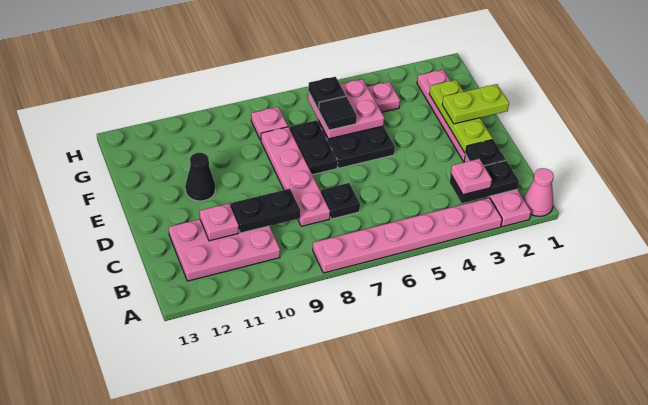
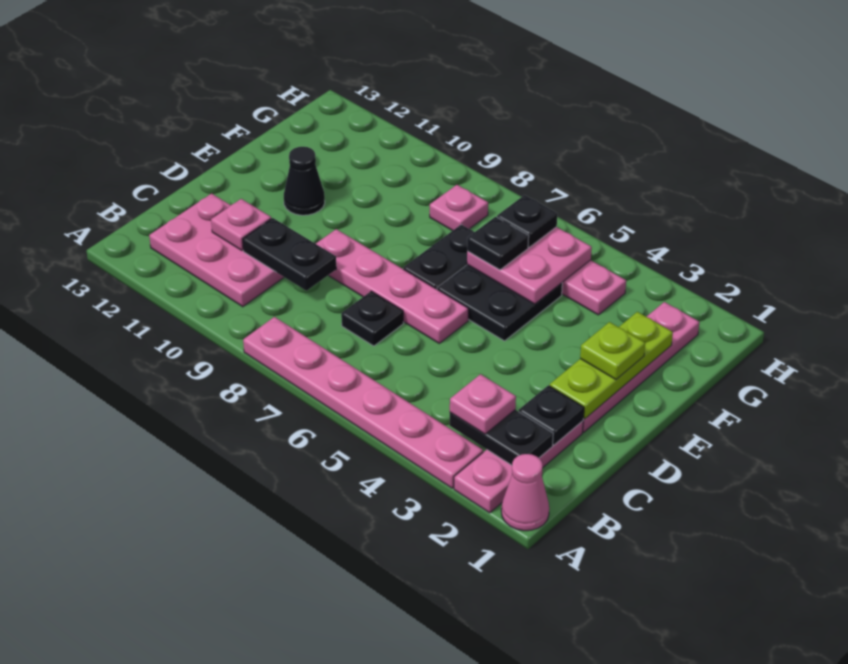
pink 1x4 plate [261,127,330,226] -> pink 1x4 plate turned to [316,229,468,343]
lime 1x2 plate [442,84,509,124] -> lime 1x1 plate [580,322,645,380]
black 1x1 tile [319,96,357,130] -> black 1x1 plate [467,217,529,270]

